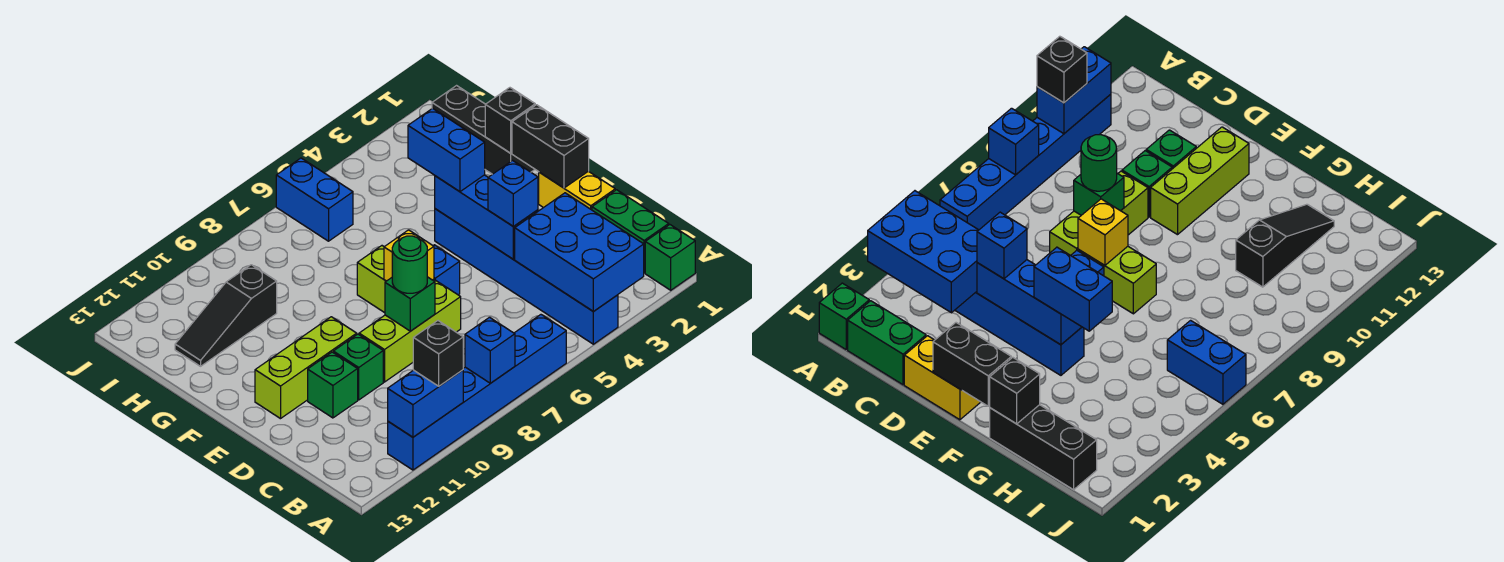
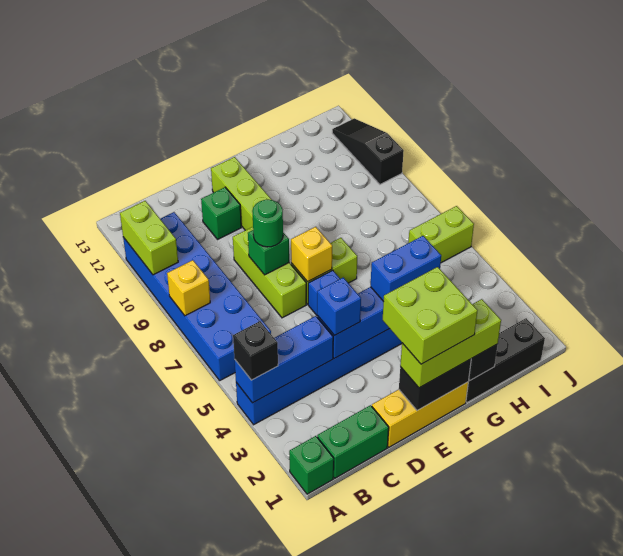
blue 2x3 brick [515,193,644,312] -> blue 1x3 brick [235,316,333,403]
blue 1x6 brick [388,315,566,470] -> blue 2x6 brick [123,212,271,380]
blue 1x1 brick [465,317,515,383] -> yellow 1x1 brick [167,260,210,316]
blue 1x2 brick [388,370,463,437] -> lime 1x2 brick [120,201,178,275]
black 1x1 brick [413,321,463,386] -> black 1x1 brick moved to [233,321,278,380]
yellow 1x2 brick [539,171,615,210] -> yellow 1x3 brick [372,382,468,447]
green 1x1 brick [333,334,383,400] -> none
none -> lime 1x3 brick [400,299,501,388]
none -> lime 2x2 brick [383,267,478,364]
black 1x3 slope [175,265,277,366] -> black 1x3 slope moved to [332,118,404,184]
blue 1x2 brick [276,158,353,241] -> lime 1x2 brick [408,206,474,263]

